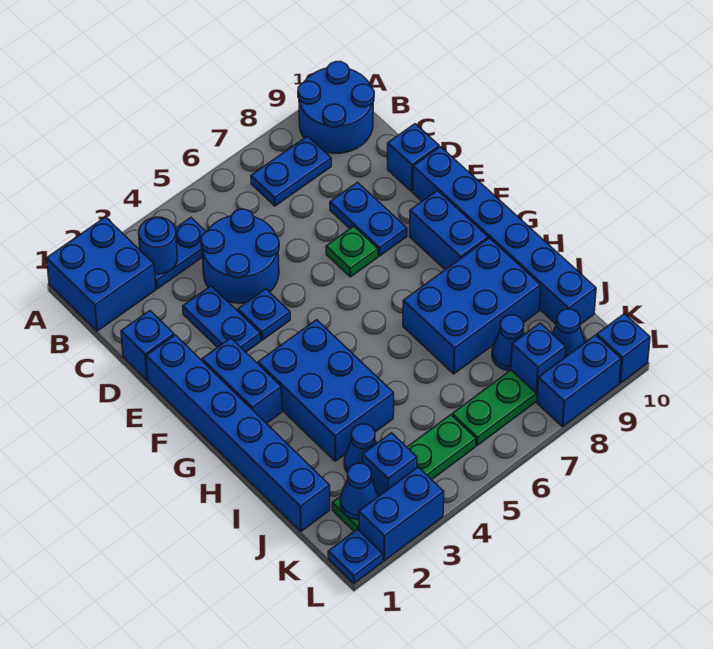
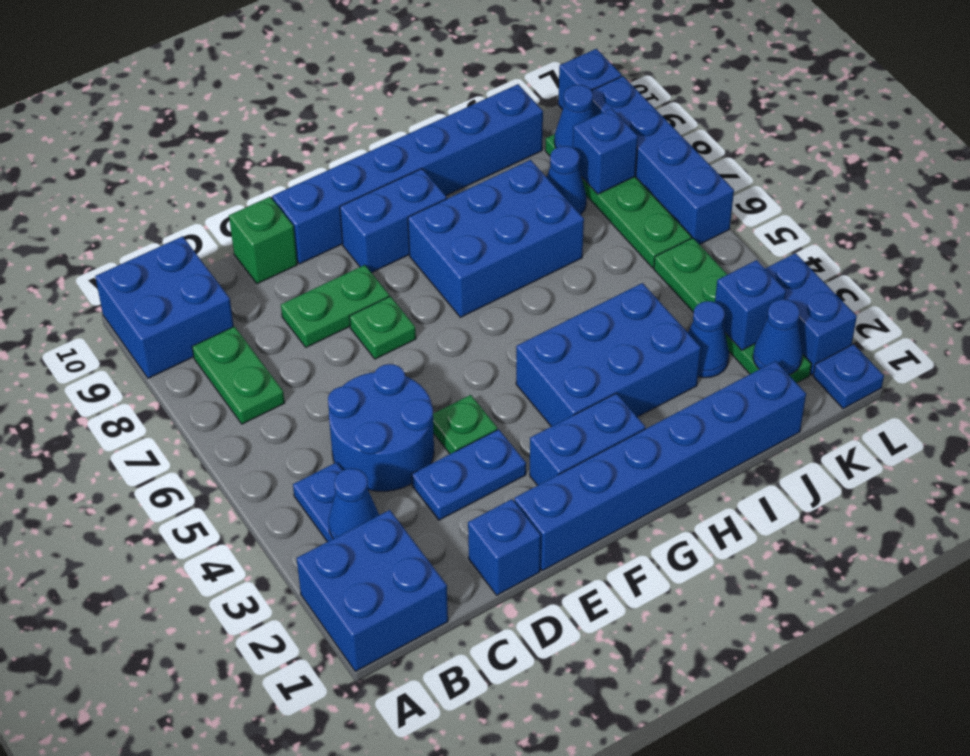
blue 2x2 round brick [298,62,374,153] -> blue 2x2 brick [95,236,234,378]
blue 1x1 round brick [139,217,177,274] -> blue 1x1 cone [329,468,379,539]
blue 1x2 plate [251,136,331,206] -> green 1x2 plate [192,326,285,424]
blue 1x2 plate [330,182,407,256] -> green 1x2 plate [281,265,389,347]
blue 1x1 brick [388,124,439,191] -> green 1x1 brick [229,197,297,284]
blue 1x1 plate [238,289,290,340] -> green 1x1 plate [433,395,497,454]
blue 2x3 brick [403,238,541,374] -> blue 2x3 brick turned to [408,160,584,317]
blue 1x2 brick [537,335,621,427] -> blue 1x4 brick [591,76,734,245]

